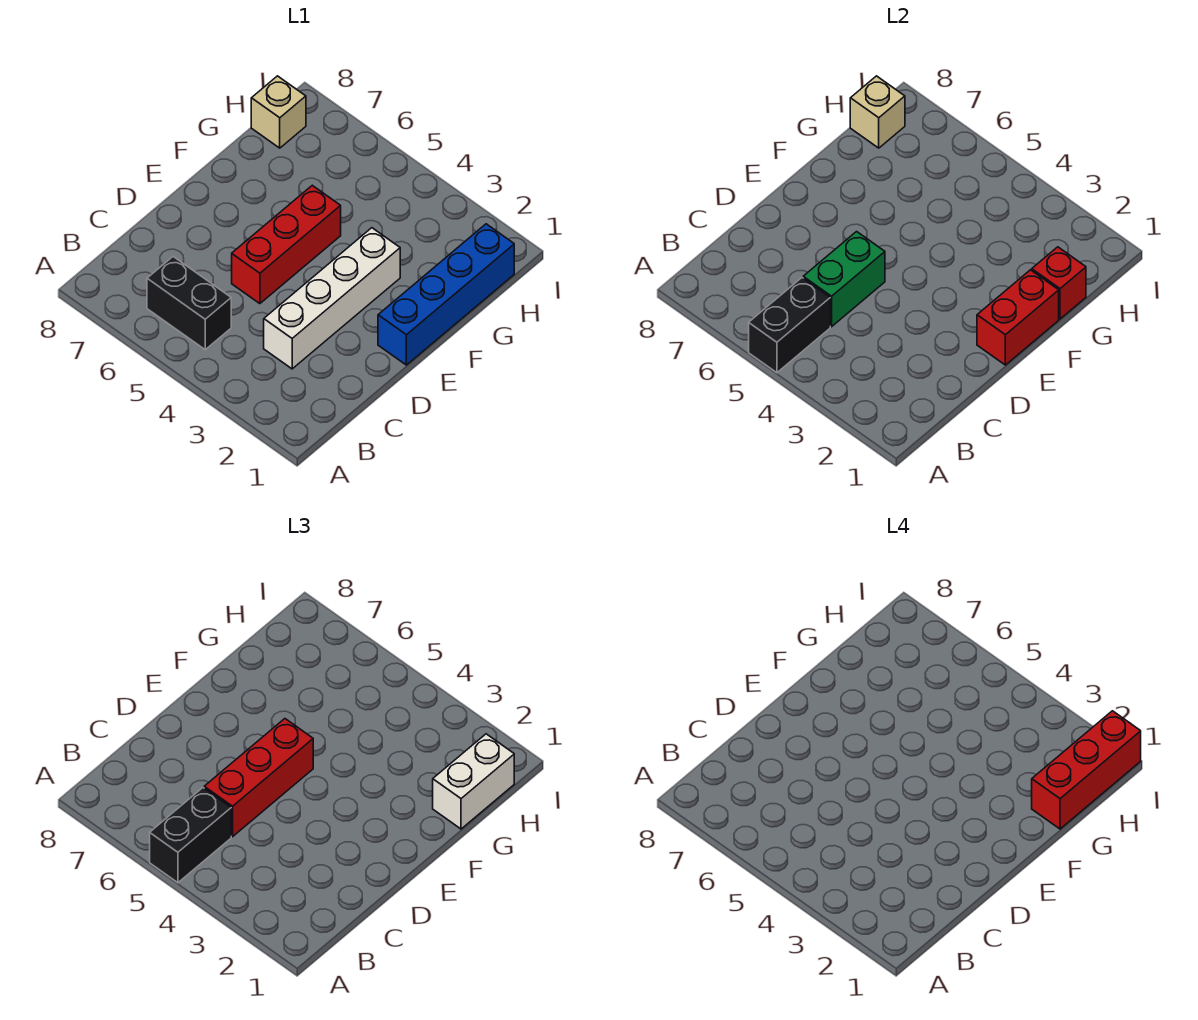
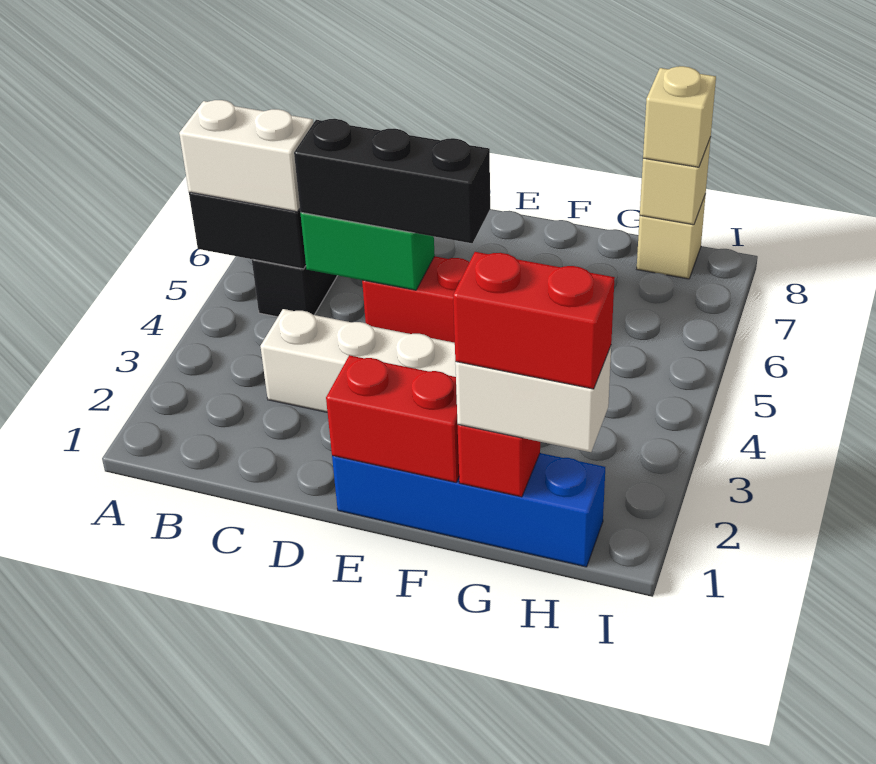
black 1x2 brick [150,788,231,883] -> white 1x2 brick [179,100,313,212]
red 1x3 brick [204,719,313,837] -> black 1x3 brick [294,119,490,243]
red 1x3 brick [1032,711,1141,829] -> red 1x2 brick [453,252,615,389]
none -> tan 1x1 brick [643,66,716,167]

